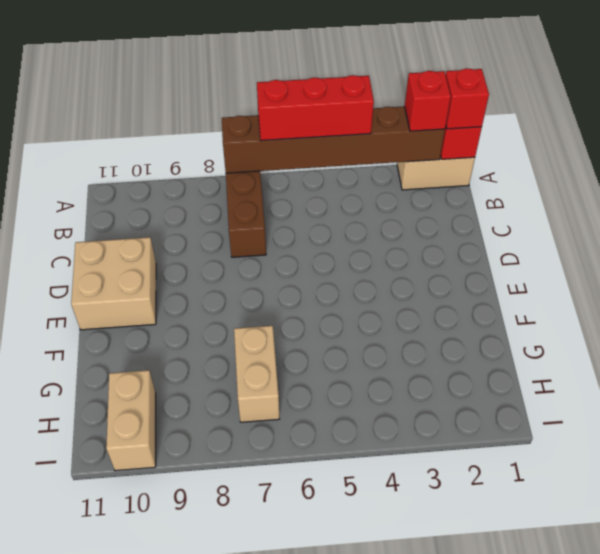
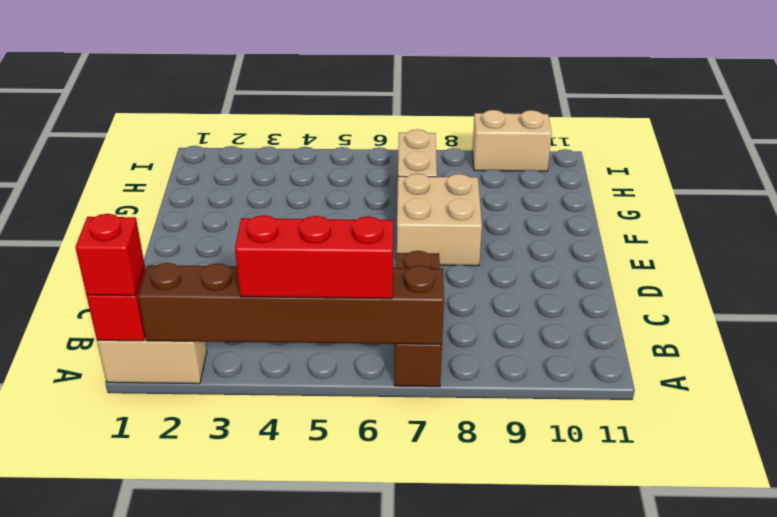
red 1x1 brick [405,71,451,131] -> none
tan 2x2 brick [71,237,156,330] -> tan 2x2 brick moved to [397,174,482,266]
tan 1x2 brick [106,370,156,471] -> tan 1x2 brick turned to [472,110,552,171]

